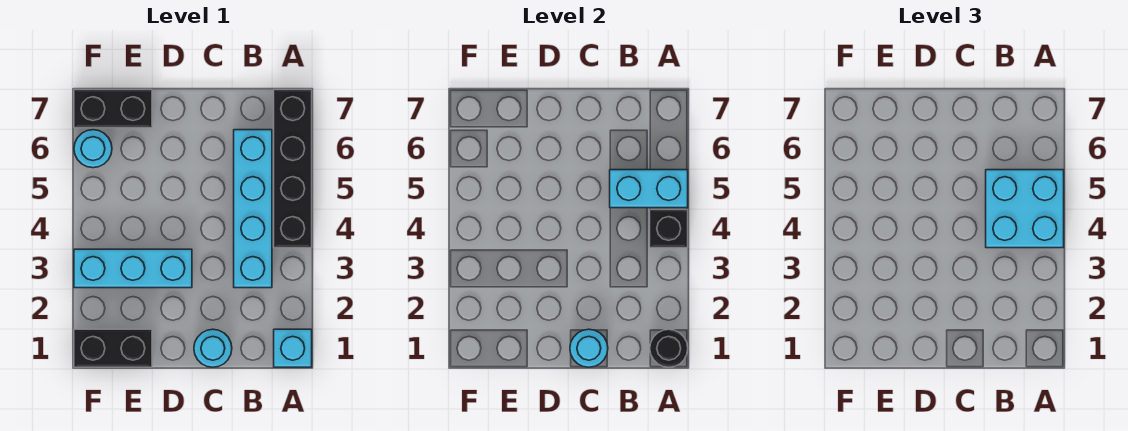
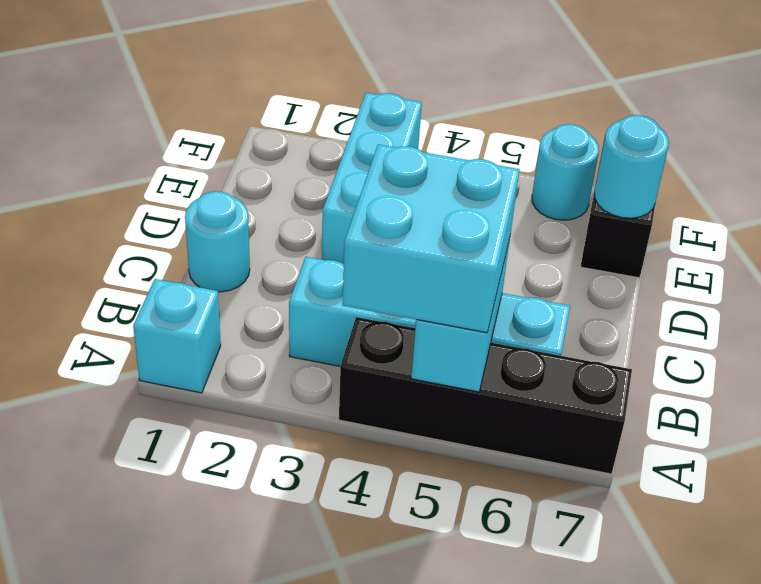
black 1x1 round brick [650,329,688,367] -> none
black 1x1 brick [650,210,688,248] -> none
cyan 1x1 round brick [570,329,608,367] -> cyan 1x1 round brick moved to [595,115,669,218]
black 1x2 brick [74,329,152,367] -> none

